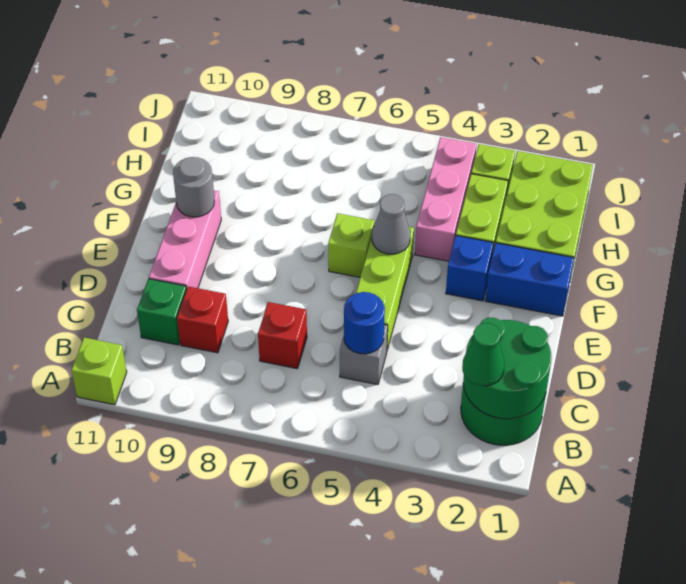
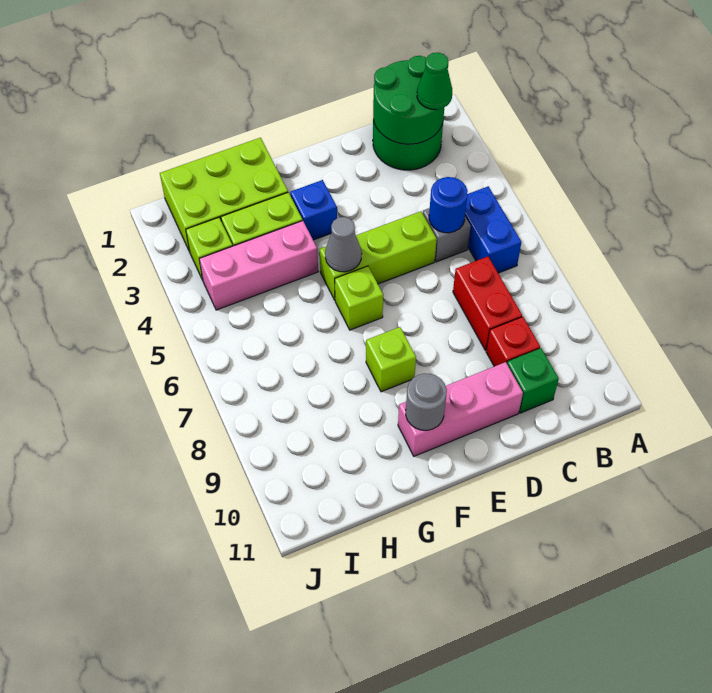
lime 1x1 brick [71,338,127,405] -> lime 1x1 brick moved to [366,327,416,392]
red 1x1 brick [258,302,307,369] -> red 1x2 brick [453,257,522,350]
blue 1x2 brick [485,243,574,316] -> blue 1x2 brick moved to [465,186,521,273]

